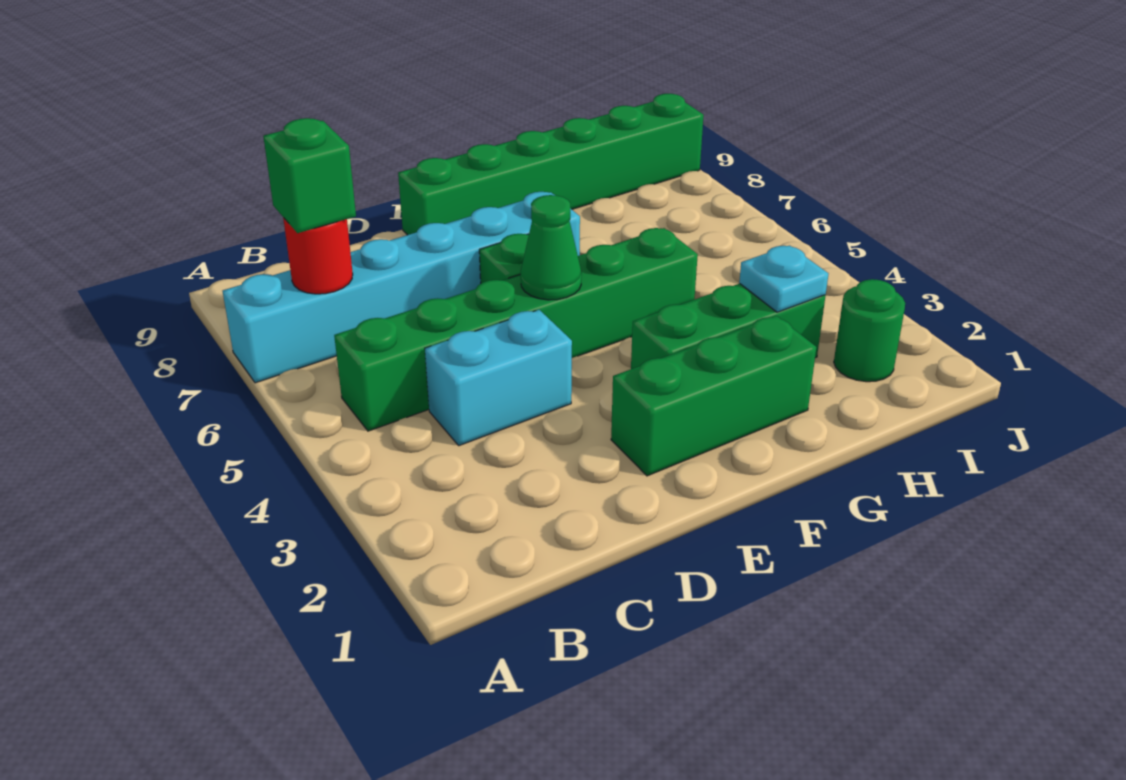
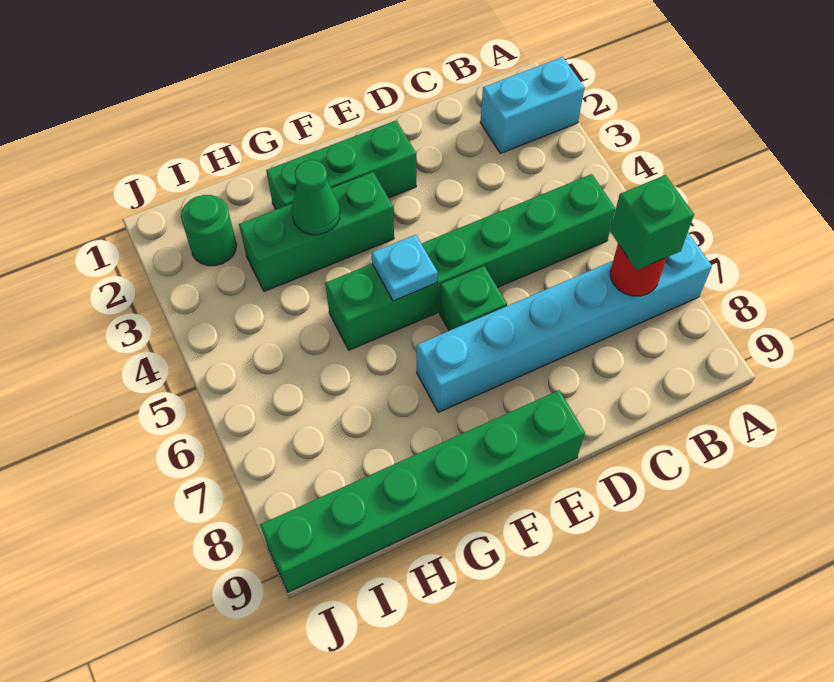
cyan 1x2 brick [425,310,572,446] -> cyan 1x2 brick moved to [480,57,585,153]
green 1x1 cone [521,195,582,300] -> green 1x1 cone moved to [292,160,340,235]
cyan 1x1 plate [739,246,828,312] -> cyan 1x1 plate moved to [371,235,438,301]

